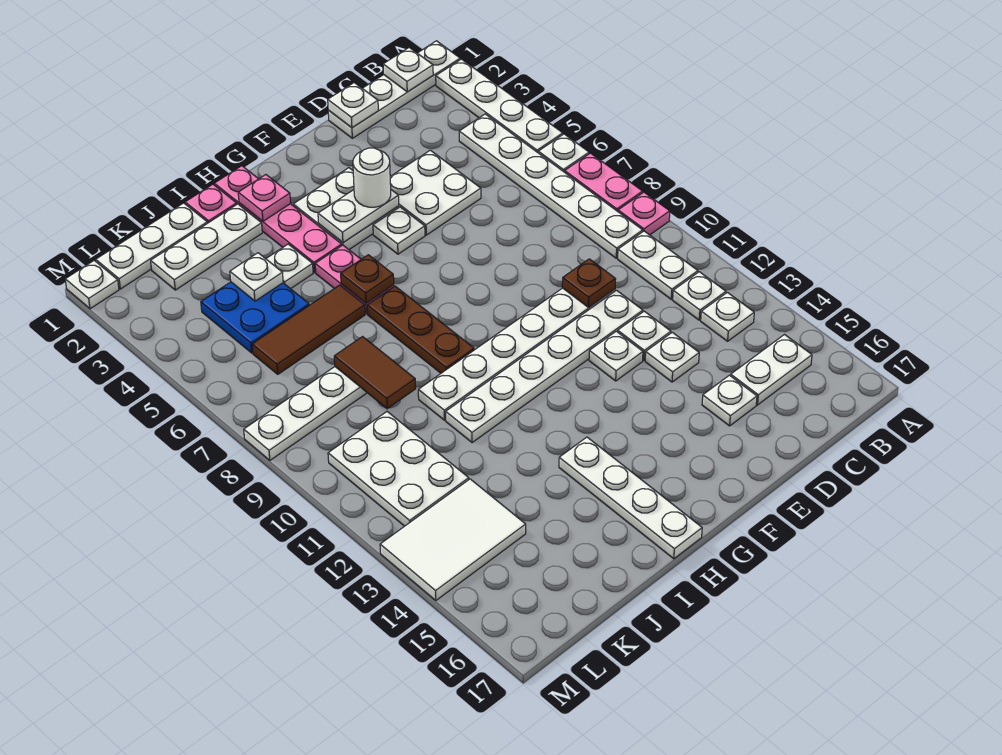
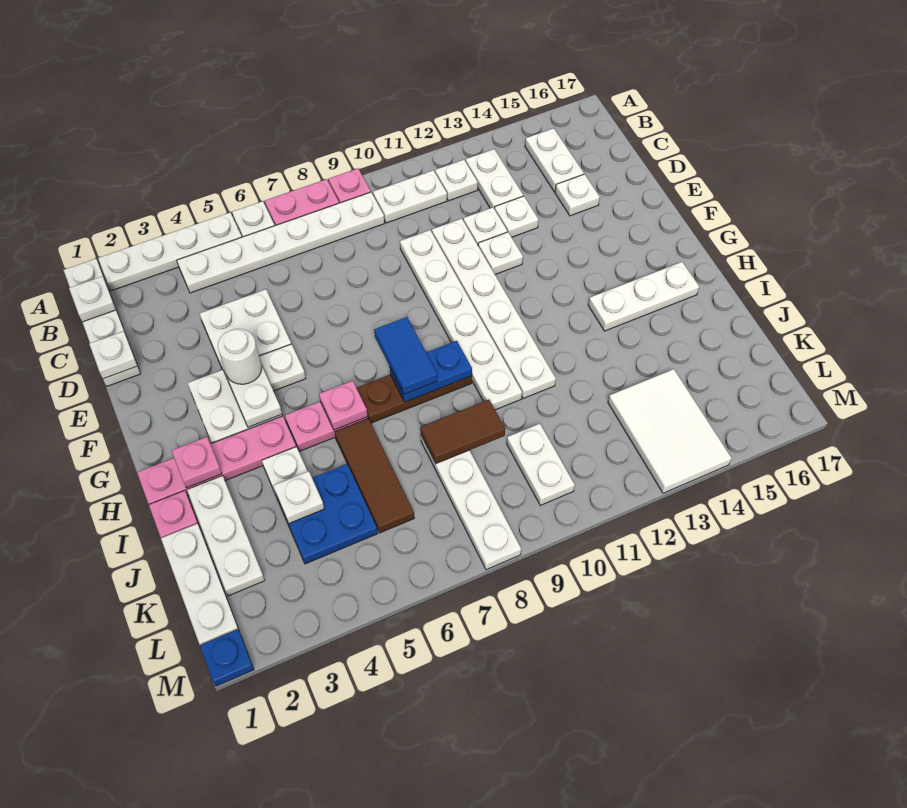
white 1x1 plate [701,292,754,341] -> white 1x2 plate [466,149,523,209]
brown 1x1 plate [562,259,616,307] -> none
none -> blue 1x2 tile [374,317,437,394]
brown 1x1 plate [341,255,394,303] -> pink 1x1 plate [319,381,368,430]
none -> blue 1x2 plate [390,341,472,402]
white 1x4 plate [559,437,702,559] -> white 1x3 plate [588,262,699,331]
white 2x3 plate [328,412,469,526] -> white 1x2 plate [507,424,575,505]
white 1x1 plate [65,261,119,309] -> blue 1x1 plate [200,629,254,686]

